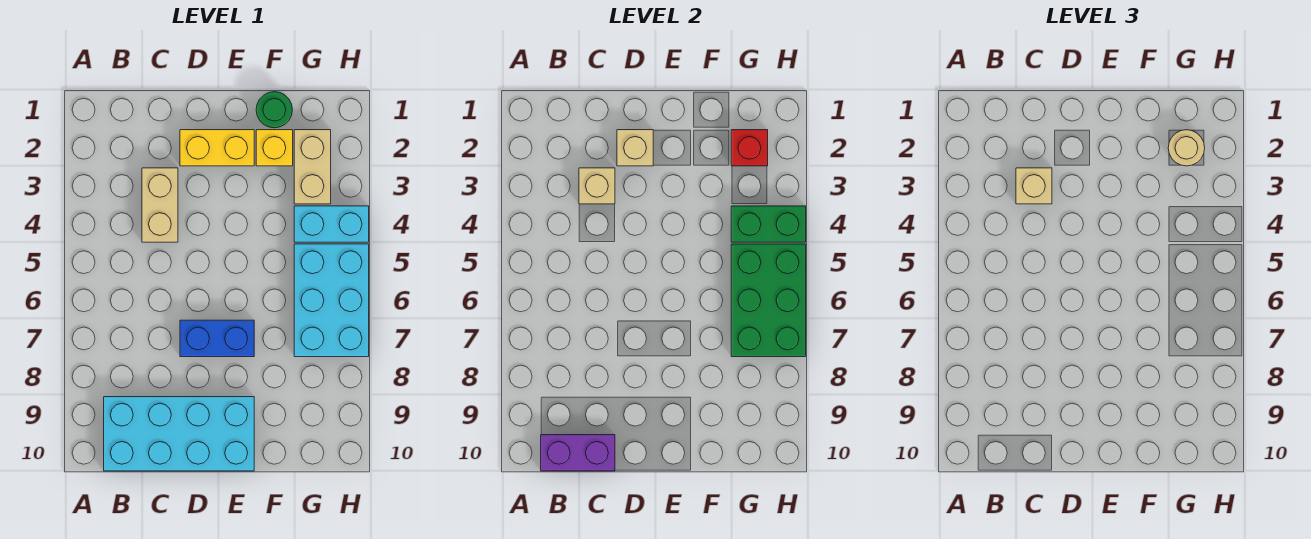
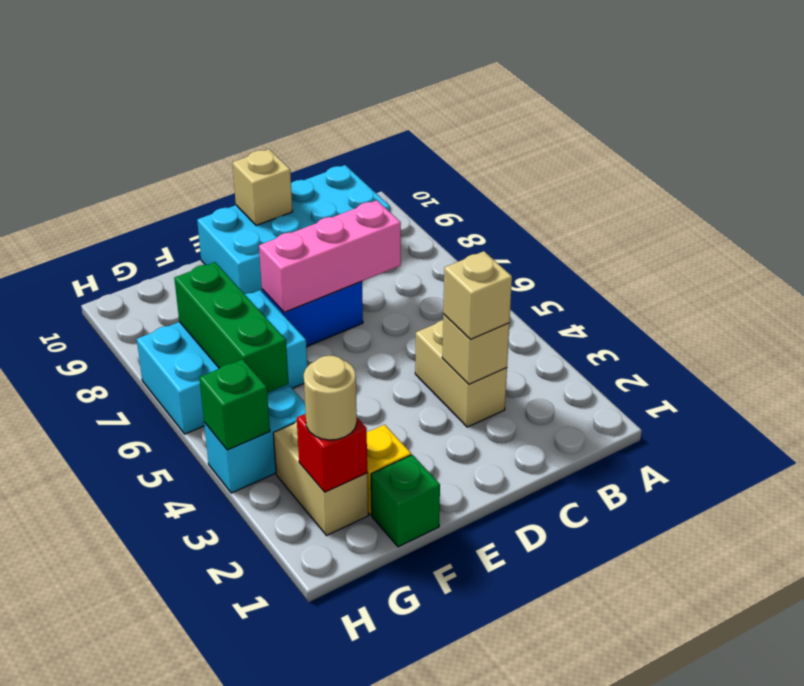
purple 1x2 brick [541,435,615,471] -> none
none -> pink 1x3 brick [259,200,401,312]
yellow 1x2 brick [180,130,254,166] -> none
tan 1x1 brick [617,130,653,166] -> tan 1x1 brick moved to [232,149,292,226]
green 1x1 round brick [256,92,292,128] -> green 1x1 brick [371,455,440,547]
green 1x2 brick [731,206,806,242] -> green 1x1 brick [199,359,270,450]
cyan 2x3 brick [294,244,369,357] -> cyan 2x3 brick turned to [137,290,307,434]
green 2x3 brick [731,244,806,357] -> green 1x3 brick [174,262,289,393]

